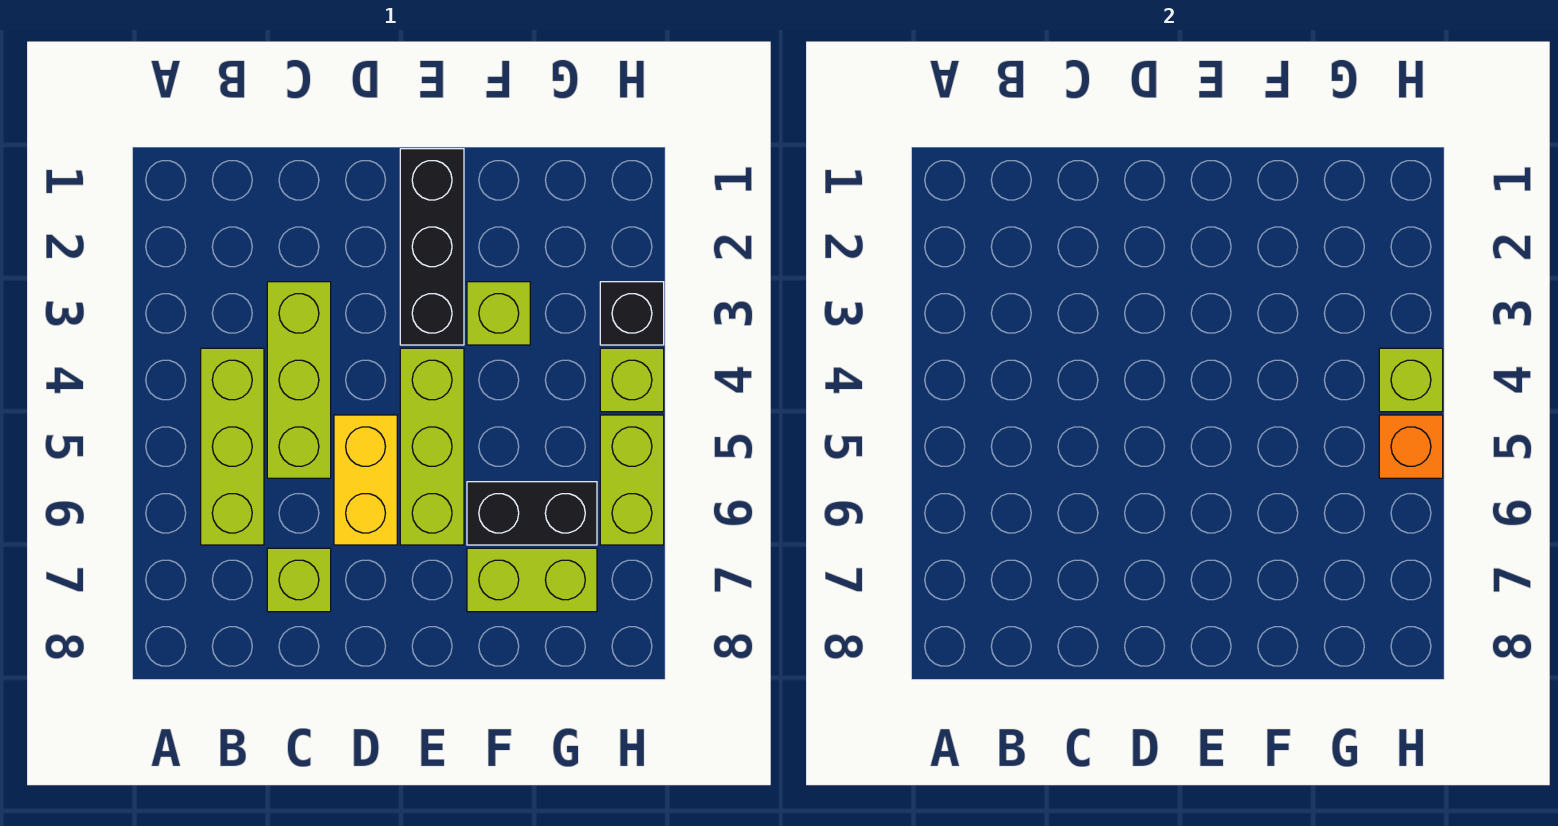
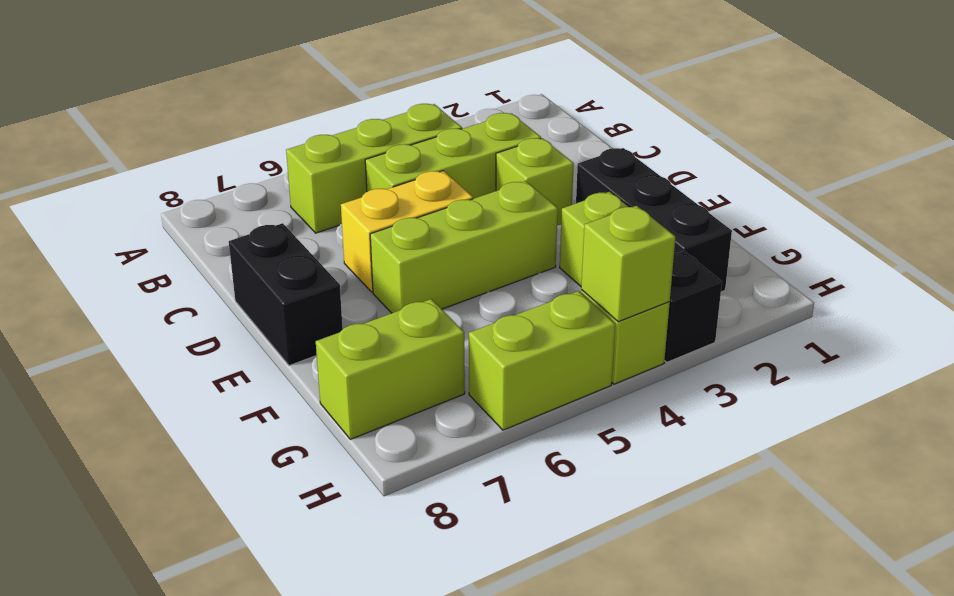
lime 1x1 brick [267,548,331,612] -> lime 1x1 brick moved to [496,138,574,225]
black 1x3 brick [400,149,464,345] -> black 1x3 brick turned to [576,148,732,292]
black 1x2 brick [467,482,597,545] -> black 1x2 brick moved to [229,223,343,366]
lime 1x2 brick [467,548,597,612] -> lime 1x2 brick turned to [316,299,465,439]
orange 1x1 brick [1379,415,1443,478] -> none

